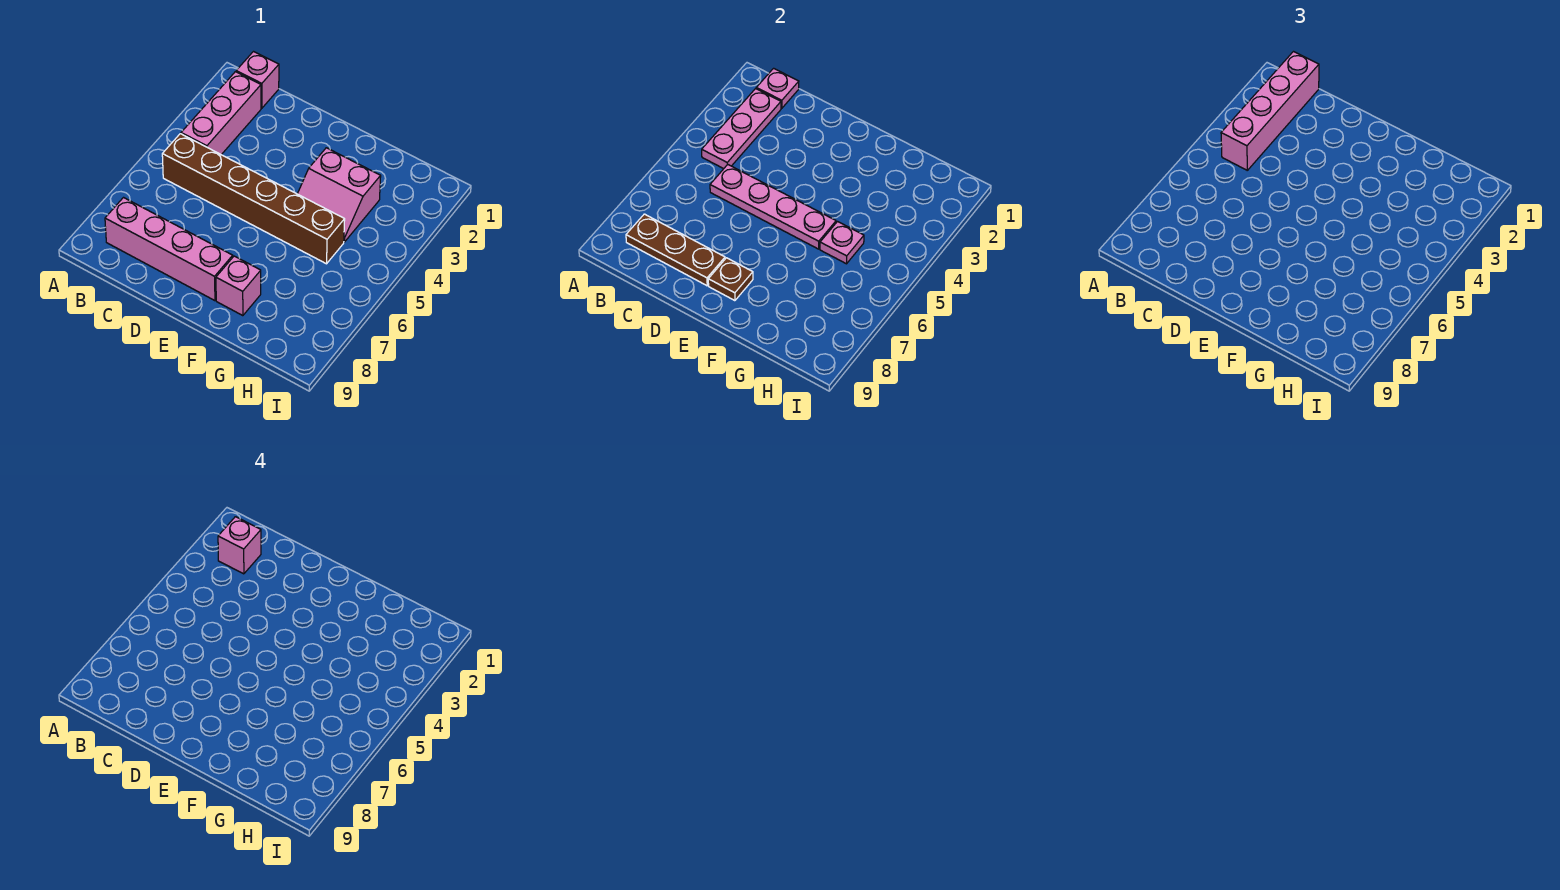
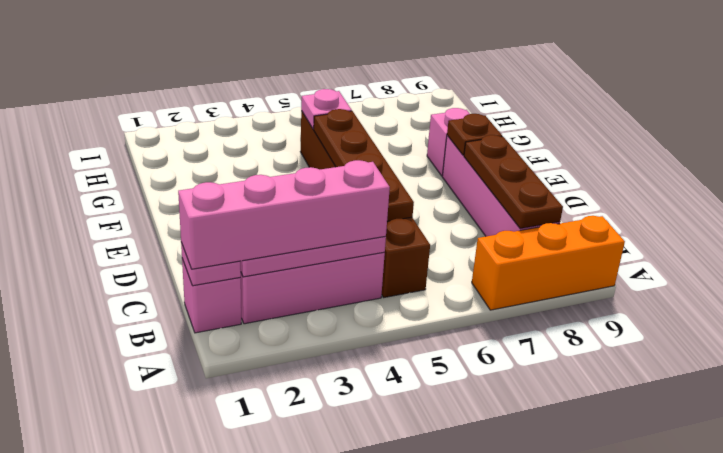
none -> orange 1x3 brick [472,216,625,310]
pink 1x1 brick [218,517,261,574] -> none
pink 1x4 plate [710,165,836,249] -> brown 1x4 plate [314,109,414,221]
pink 2x2 slope [298,148,381,242] -> none

